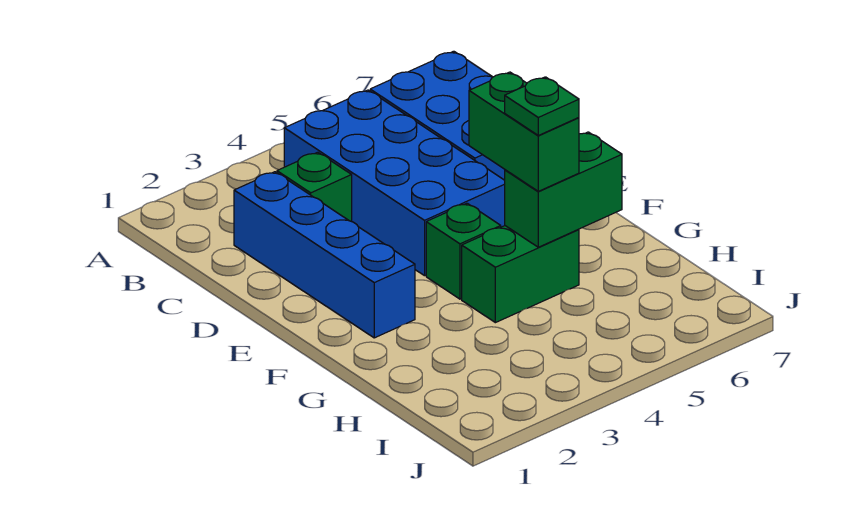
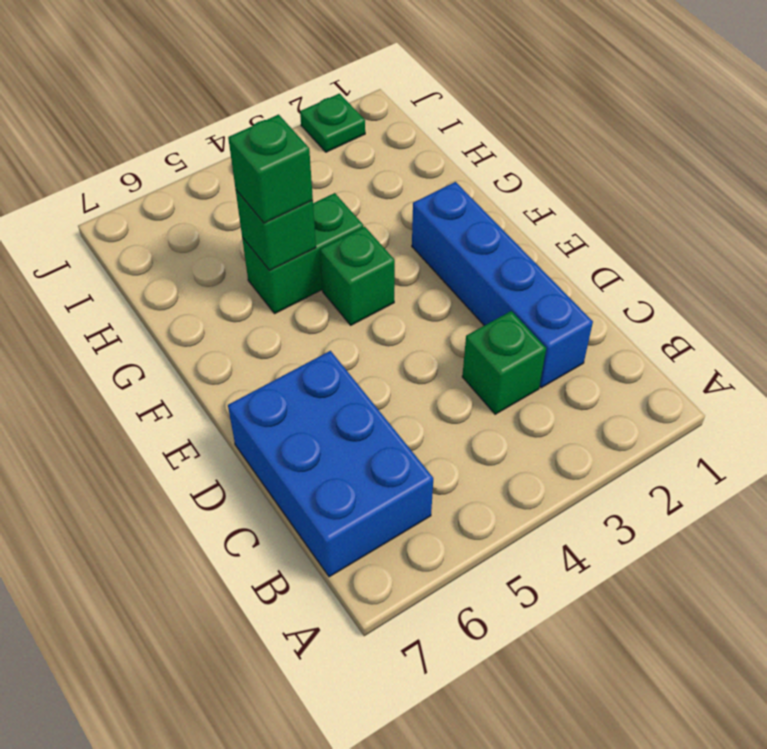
blue 2x4 brick [284,90,505,276] -> none
green 1x2 brick [469,72,579,191] -> green 1x1 brick [228,115,313,223]
green 1x2 brick [505,132,622,247] -> green 1x1 brick [236,190,316,271]
green 1x1 plate [505,77,579,135] -> green 1x1 plate moved to [300,94,365,152]

